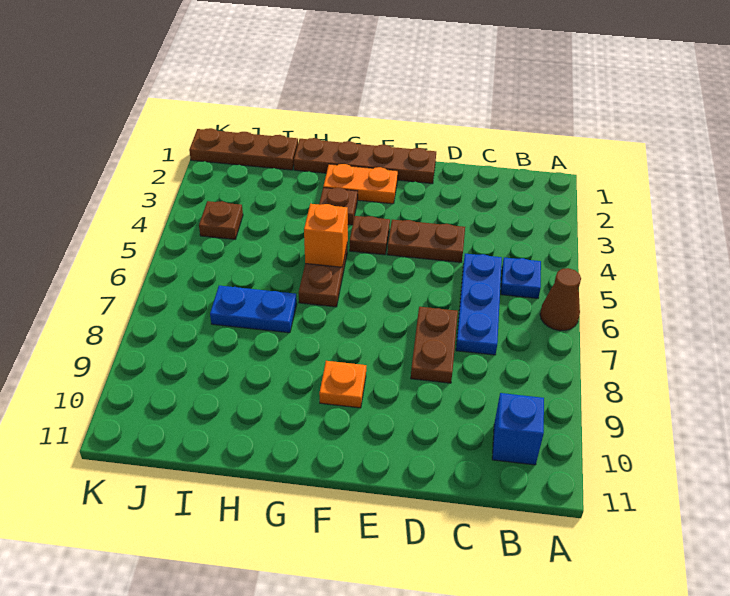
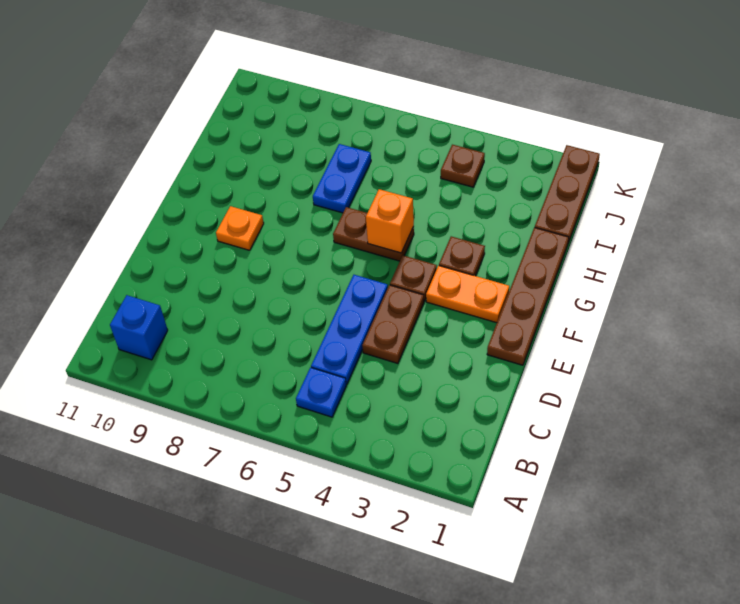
brown 1x1 cone [540,268,581,331] -> none
blue 1x3 plate [456,254,502,355] -> blue 1x3 plate turned to [311,275,388,384]
brown 1x2 plate [411,307,458,383] -> none
orange 1x2 plate [323,164,398,204] -> orange 1x2 plate turned to [426,266,509,323]

